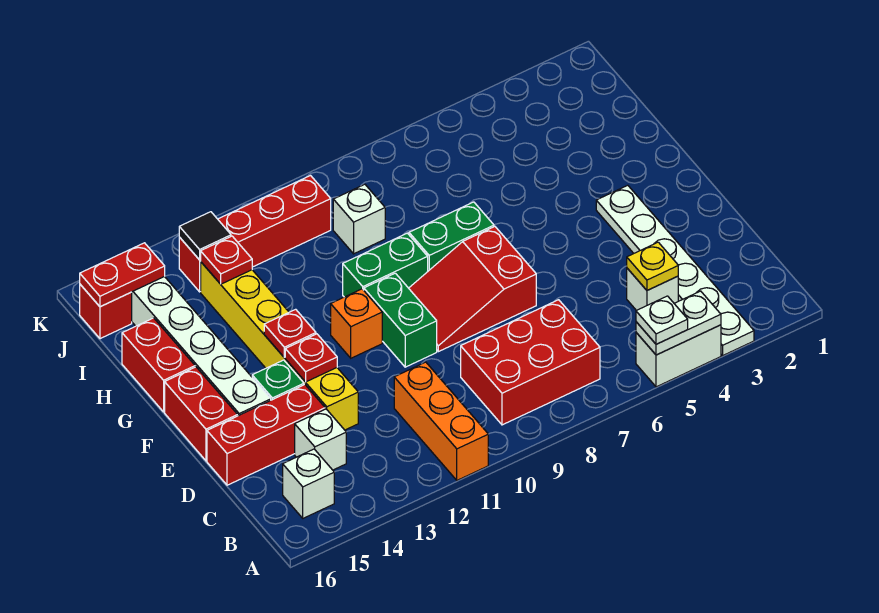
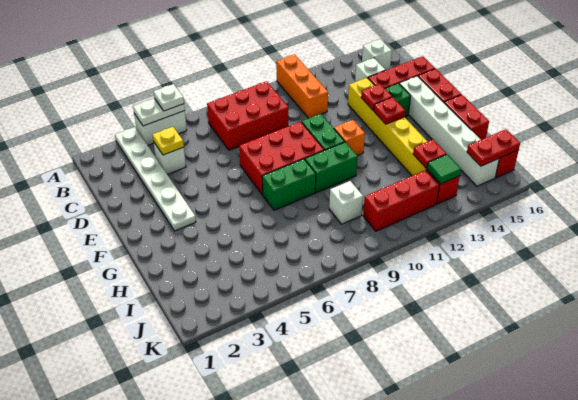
red 2x3 slope [409,227,536,352] -> red 2x3 brick [239,122,324,194]
black 1x1 tile [179,212,231,260] -> green 1x1 tile [427,154,461,184]

